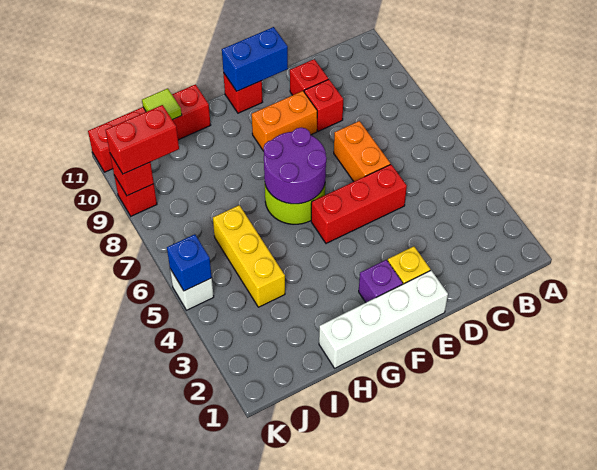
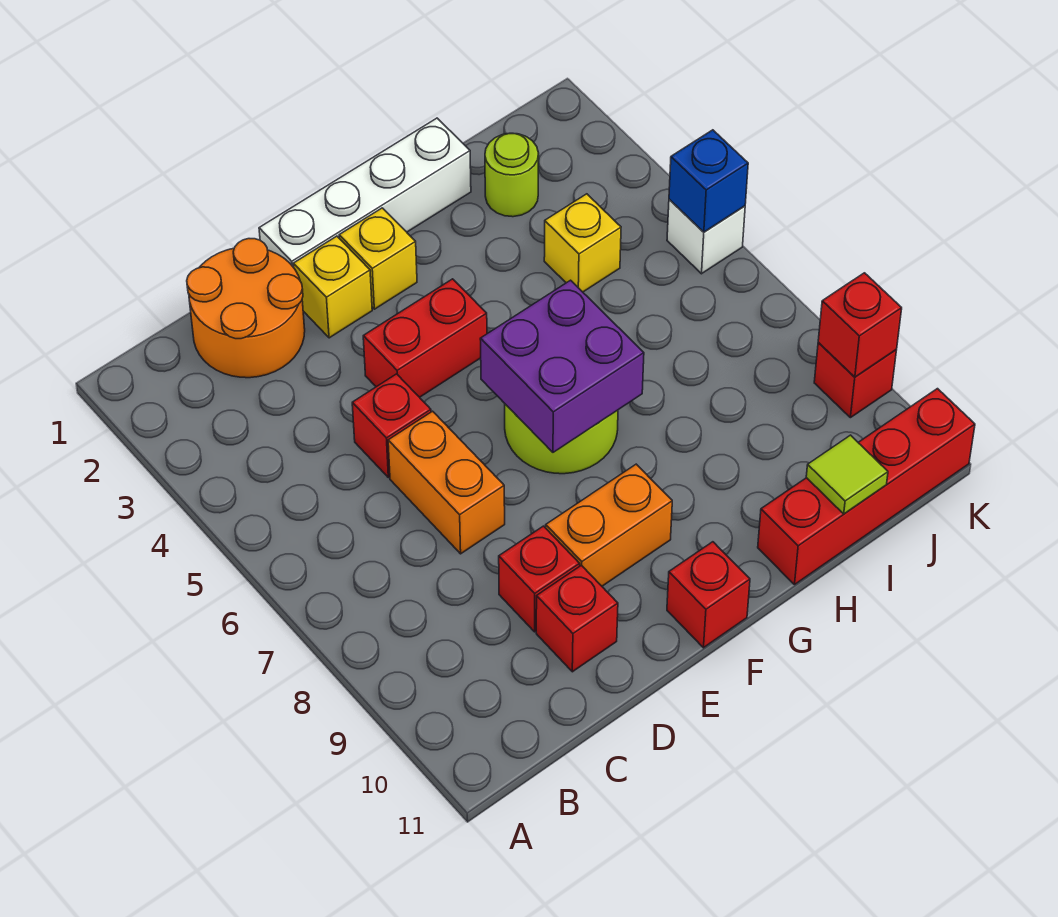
none -> orange 2x2 round brick [187,239,305,378]
red 1x3 brick [311,164,407,243] -> red 1x1 brick [352,374,431,478]
blue 1x2 brick [222,27,288,91] -> none
purple 1x1 brick [359,260,403,302] -> yellow 1x1 brick [339,208,417,309]
purple 2x2 round brick [264,128,327,204] -> purple 2x2 brick [480,280,644,452]
none -> lime 1x1 round brick [485,133,539,217]
yellow 1x3 brick [213,205,285,307] -> yellow 1x1 brick [544,194,621,292]
red 1x2 brick [106,105,179,174] -> red 1x2 brick moved to [363,279,487,397]

